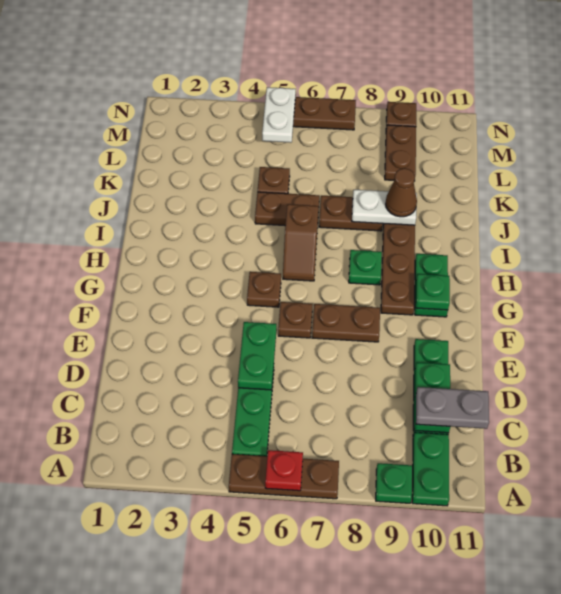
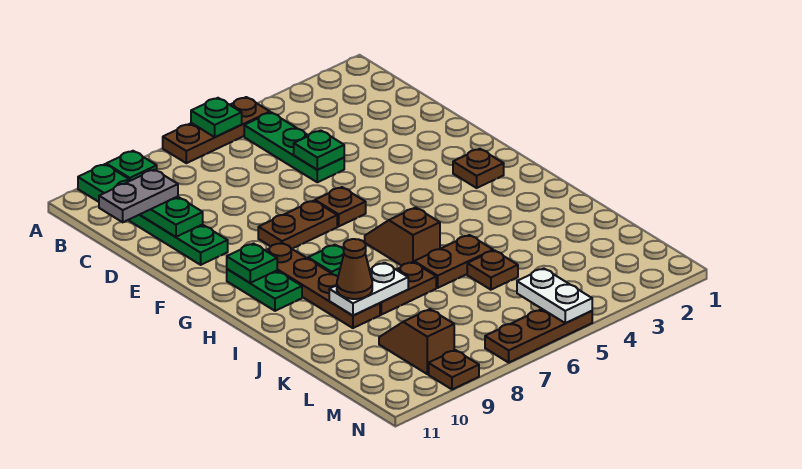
red 1x1 plate [265,450,303,491] -> green 1x1 plate [191,98,242,137]
green 1x2 plate [238,322,277,390] -> green 1x1 plate [294,130,344,170]
brown 1x1 plate [247,272,281,307] -> brown 1x1 plate moved to [453,149,504,188]
brown 1x2 plate [385,125,416,181] -> brown 1x2 slope [379,309,454,374]

